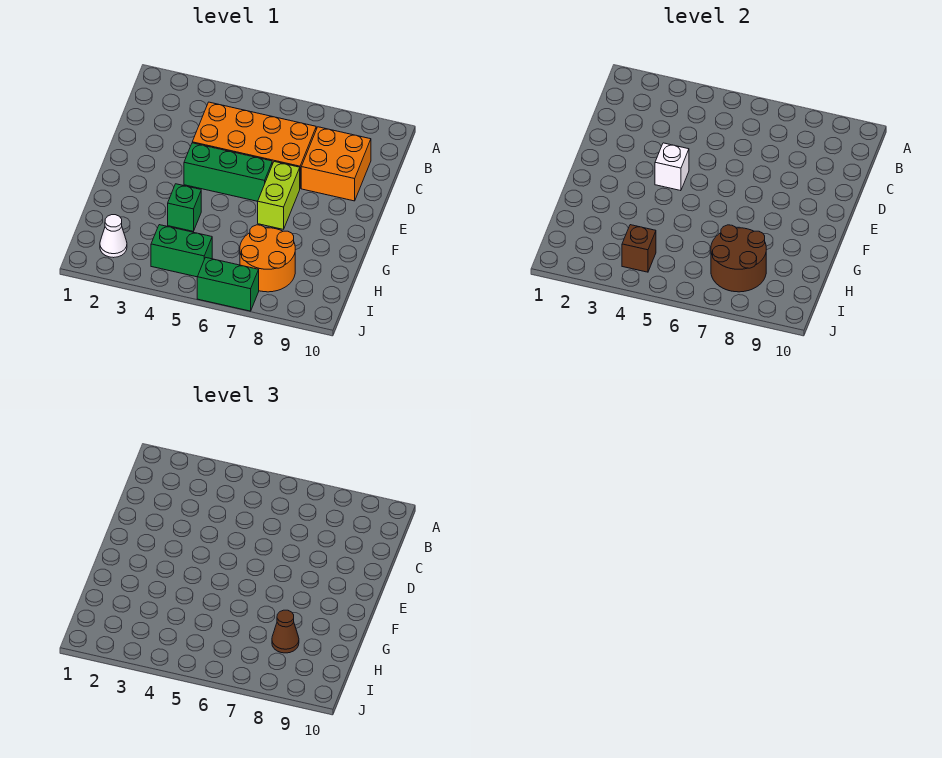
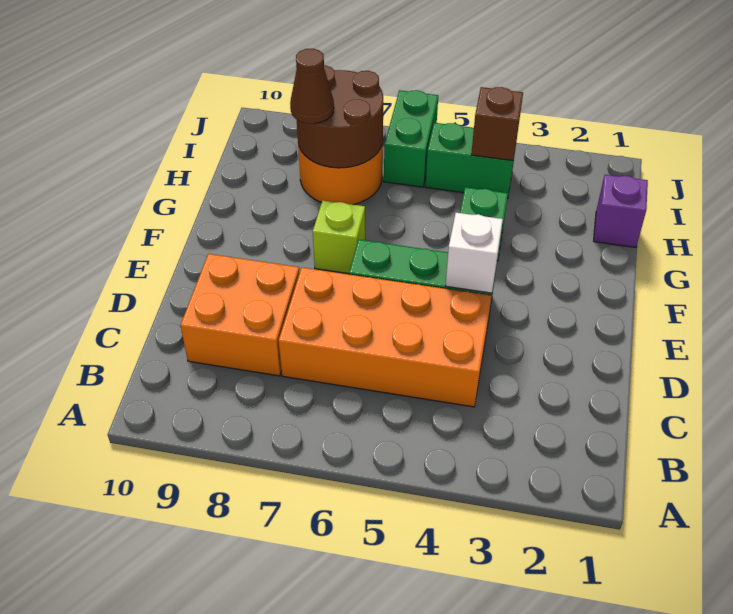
lime 1x2 brick [258,162,300,229] -> lime 1x1 brick [313,200,365,274]
none -> purple 1x1 brick [594,175,648,248]
white 1x1 cone [100,215,127,258] -> none
green 1x2 brick [197,257,259,311] -> green 1x2 brick turned to [384,90,438,187]

